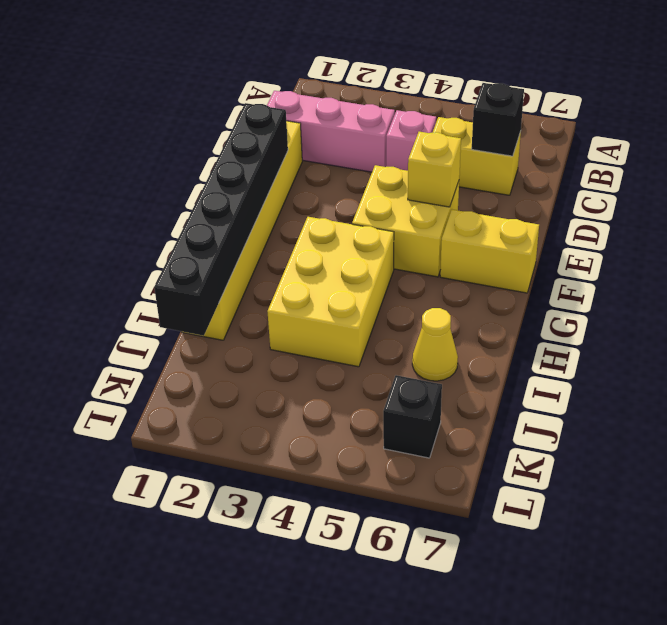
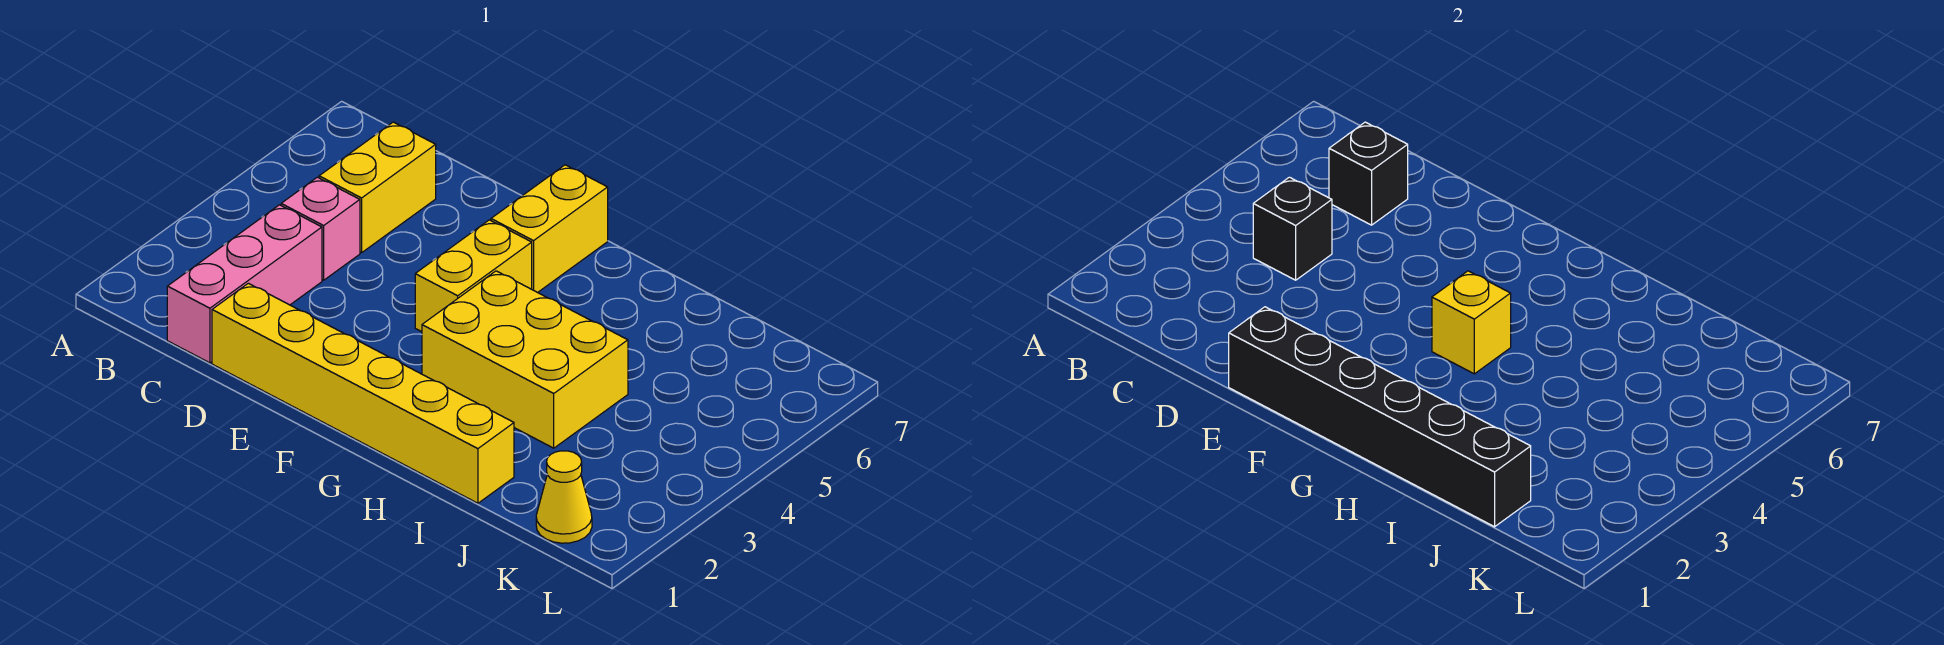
yellow 2x2 brick [352,165,459,277] -> yellow 1x2 brick [415,220,532,332]
yellow 1x1 brick [408,132,461,207] -> yellow 1x1 brick moved to [1432,271,1511,374]
yellow 1x1 cone [412,308,458,381] -> yellow 1x1 cone moved to [536,451,592,543]
black 1x1 brick [383,375,442,458] -> black 1x1 brick moved to [1253,177,1332,280]

